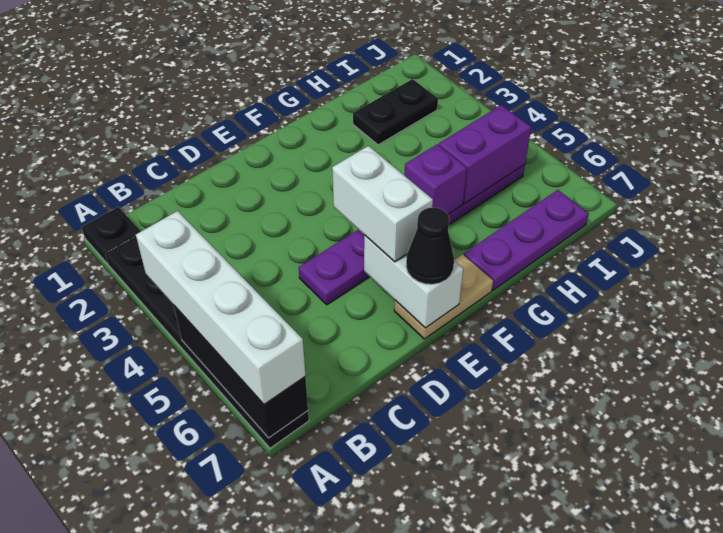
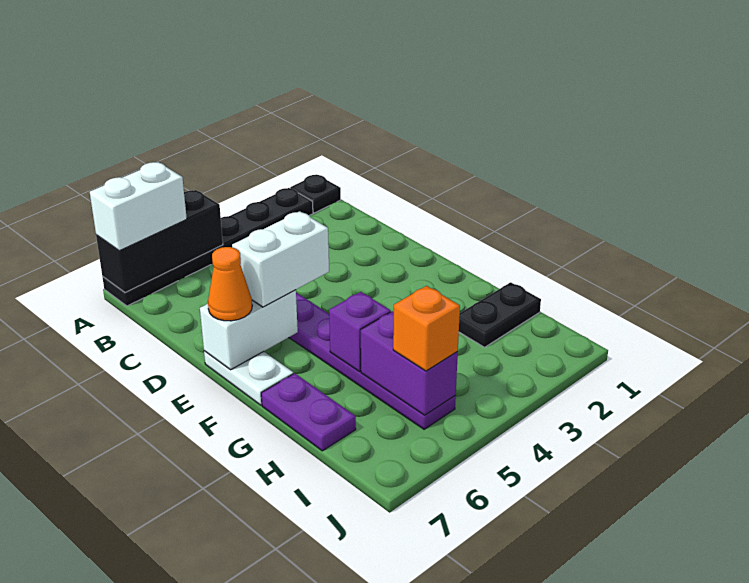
white 1x4 brick [136,211,306,404] -> white 1x2 brick [90,162,187,251]
tan 1x2 plate [394,254,493,339] -> white 1x2 plate [204,351,293,405]
black 1x1 cone [406,208,454,284] -> orange 1x1 cone [208,247,252,321]
purple 1x3 plate [464,190,589,290] -> purple 1x2 plate [261,373,356,451]
black 1x2 plate [353,79,438,145] -> black 1x2 plate turned to [459,282,541,347]
none -> orange 1x1 brick [393,286,460,371]

